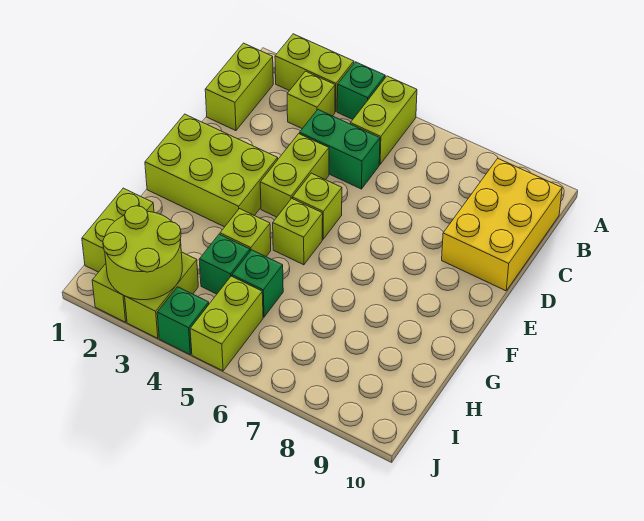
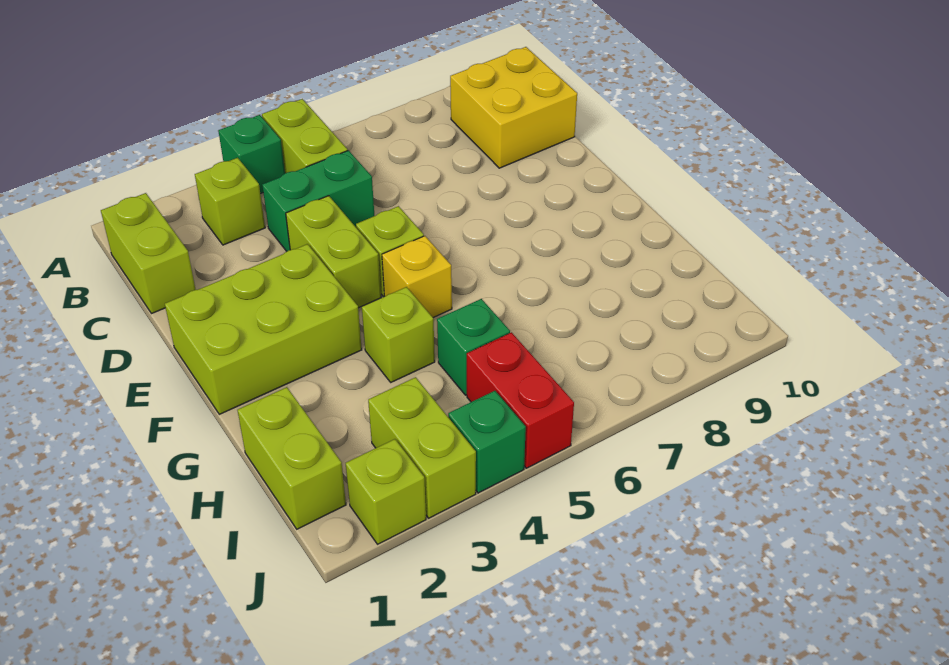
lime 1x2 brick [275,34,354,112] -> none
yellow 2x3 brick [442,159,562,291] -> yellow 2x2 brick [450,47,577,168]
lime 1x1 brick [273,198,323,265] -> yellow 1x1 brick [382,236,452,318]
green 1x1 brick [199,234,250,294] -> none
lime 2x2 round brick [103,206,182,300] -> none
lime 1x2 brick [190,276,263,371] -> red 1x2 brick [467,332,574,468]

